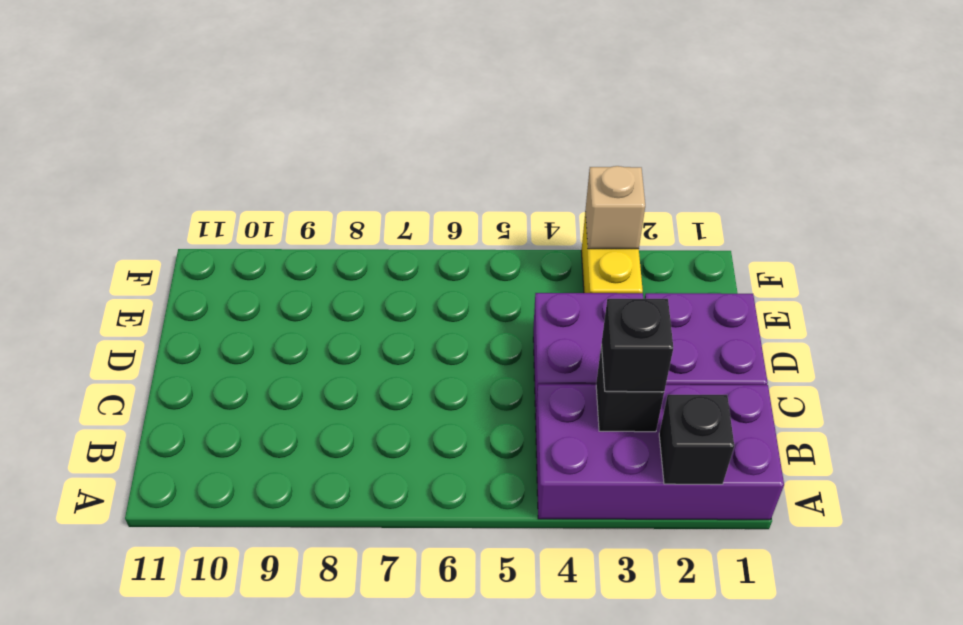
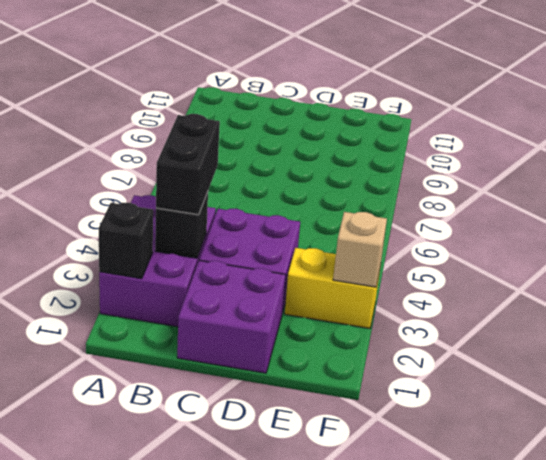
purple 2x4 brick [536,384,784,520] -> purple 2x3 brick [99,195,216,327]
black 1x1 brick [601,299,673,392] -> black 1x2 brick [156,114,220,215]

